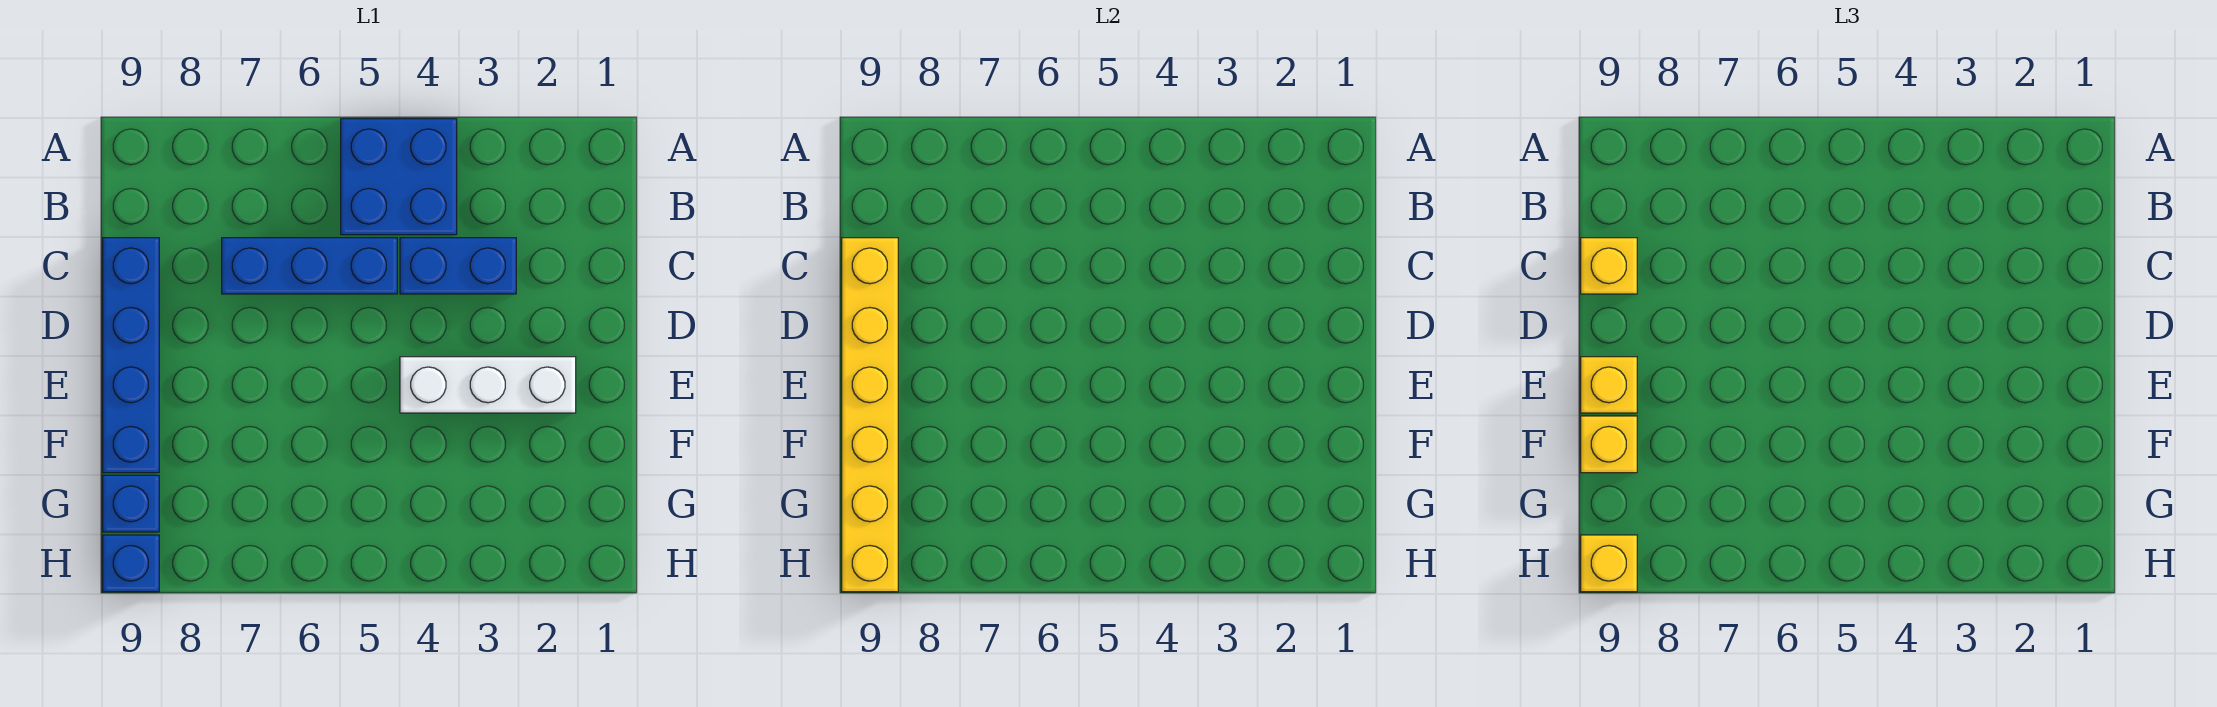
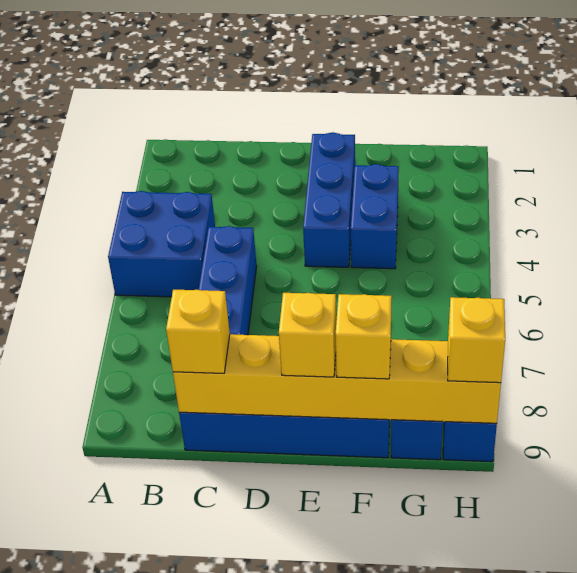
blue 1x2 brick [400,238,516,294] -> blue 1x2 brick moved to [351,164,399,269]
white 1x3 brick [400,357,576,413] -> blue 1x3 brick [303,132,355,267]

